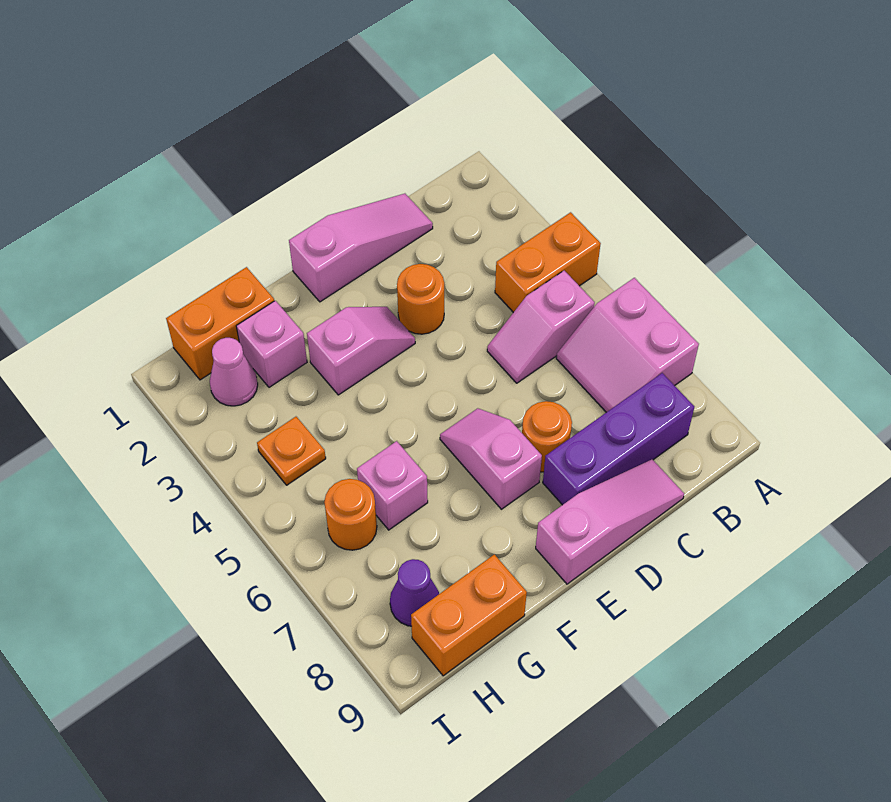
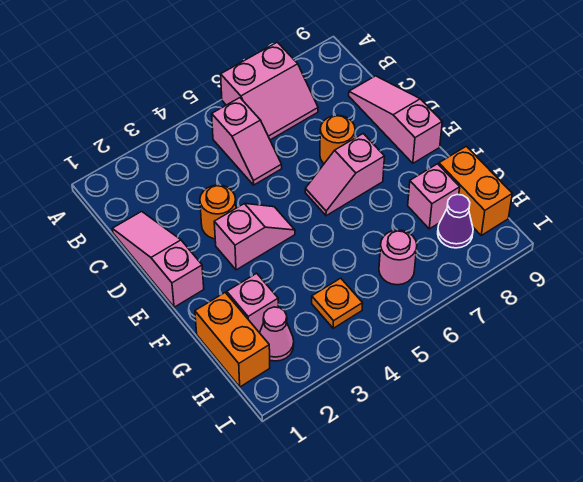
orange 1x2 brick [495,212,601,312] -> none
purple 1x3 brick [543,373,694,505] -> none
pink 1x2 slope [307,307,415,395] -> pink 1x2 slope turned to [214,204,295,270]
pink 1x1 brick [357,441,428,530] -> pink 1x1 brick moved to [408,164,460,229]
orange 1x1 round brick [324,479,377,550] -> pink 1x1 round brick [379,230,417,285]

